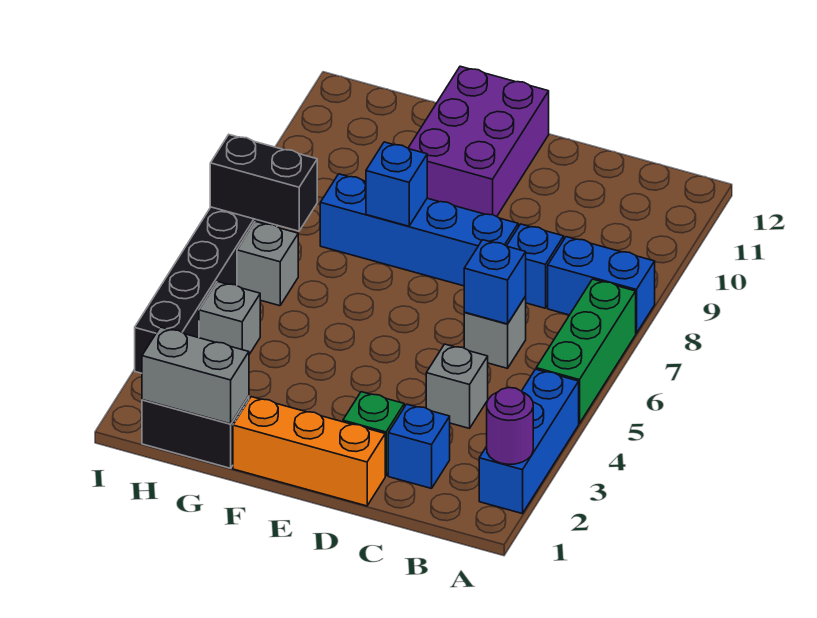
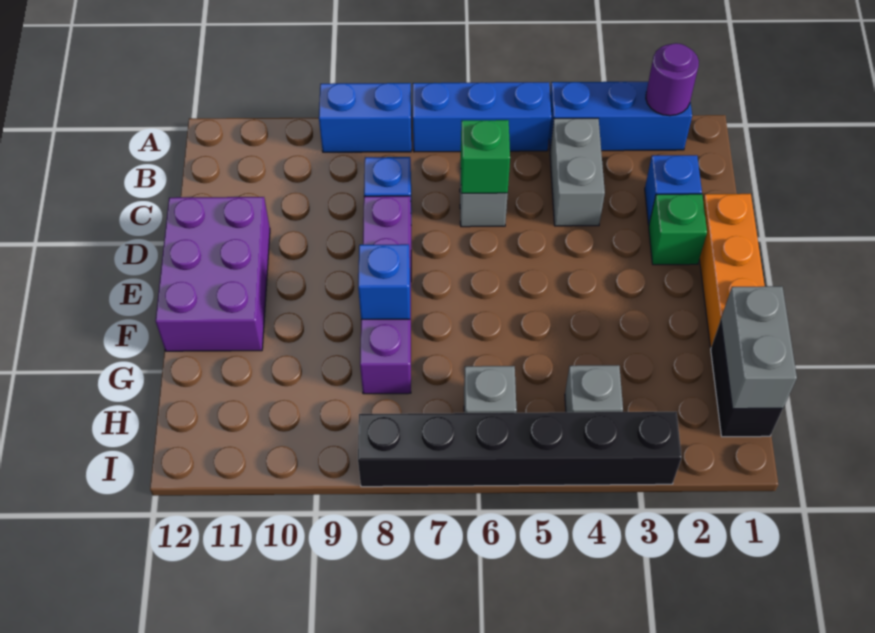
green 1x3 brick [536,279,636,424] -> blue 1x3 brick [413,82,551,152]
blue 1x2 brick [548,237,655,333] -> blue 1x2 brick turned to [319,83,411,152]
grey 1x1 brick [426,344,488,428] -> grey 1x2 brick [550,118,605,226]
blue 1x1 brick [464,240,526,324] -> green 1x1 brick [461,120,510,193]
blue 1x4 brick [320,174,518,286] -> purple 1x4 brick [360,196,411,394]
purple 2x3 brick [408,66,549,217] -> purple 2x3 brick turned to [156,197,270,351]
black 1x2 brick [210,135,317,231] -> none

